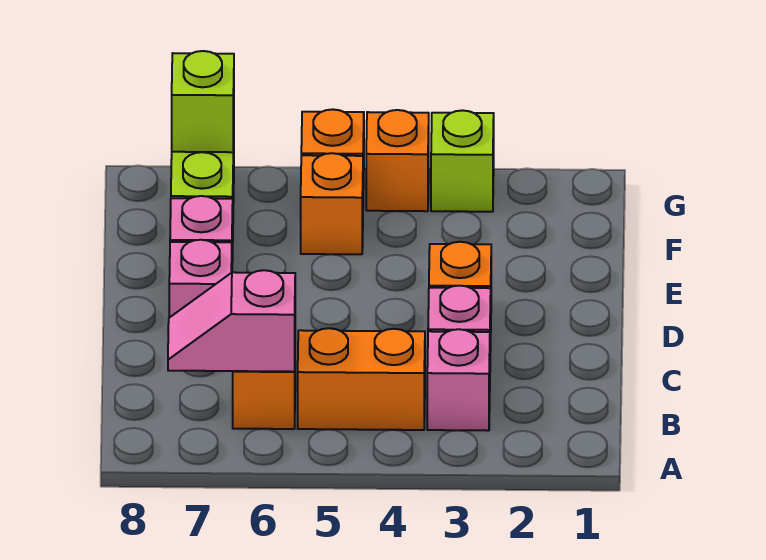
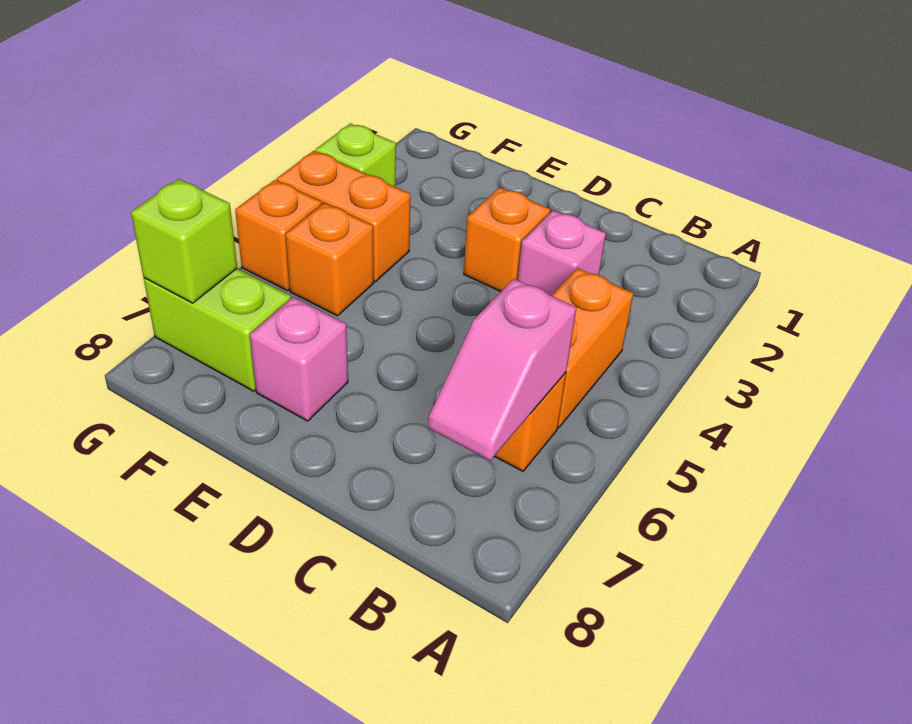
pink 1x1 brick [427,329,490,431] -> none
pink 1x1 brick [169,240,232,318] -> none
orange 1x1 brick [366,110,429,211] -> orange 1x2 brick [277,151,411,282]

